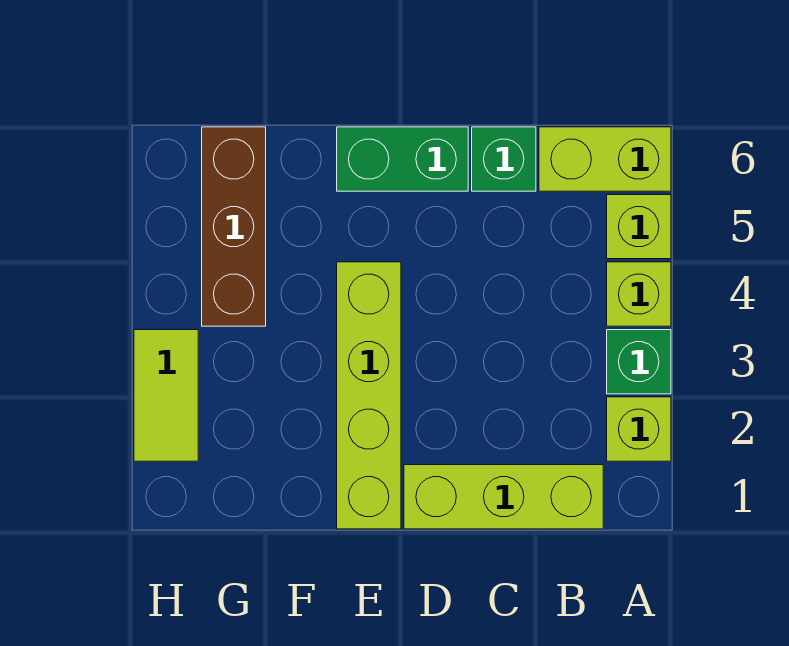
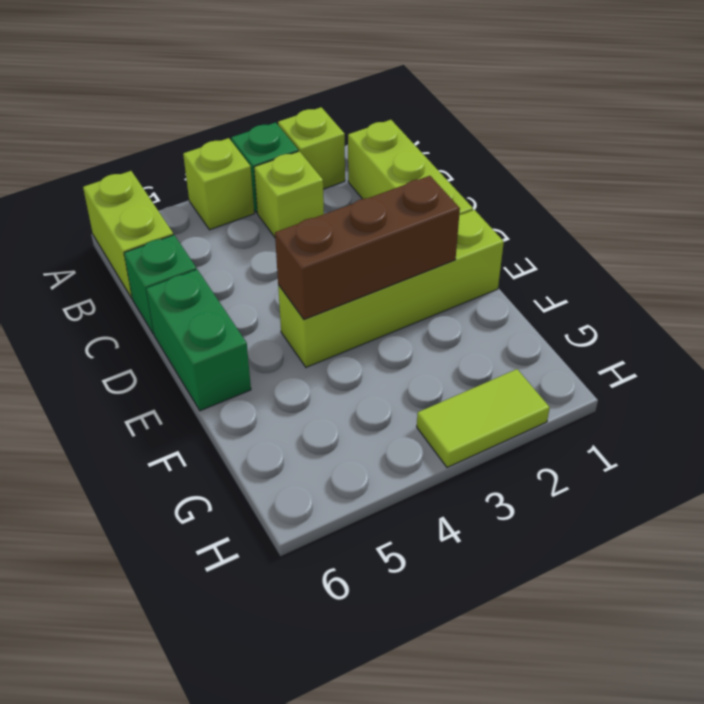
lime 1x1 brick [607,195,671,259] -> lime 1x1 brick moved to [254,151,324,237]
brown 1x3 brick [202,127,266,326] -> brown 1x3 brick moved to [275,176,460,320]

